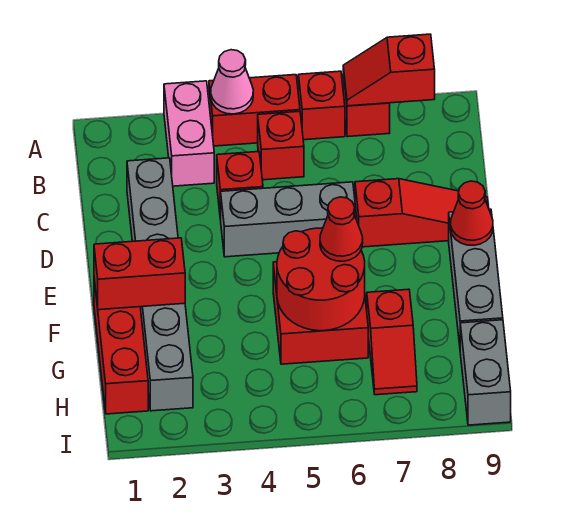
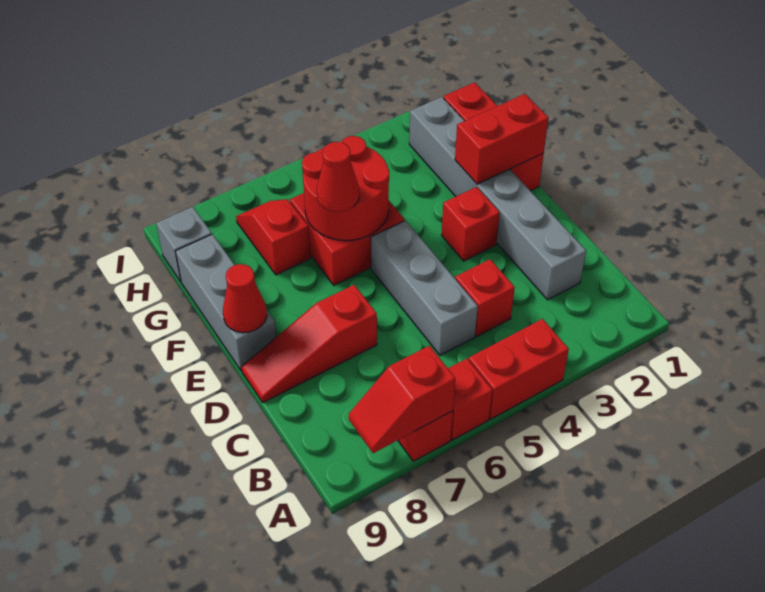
pink 1x2 brick [164,81,214,186] -> none
pink 1x1 cone [211,50,253,114] -> none
red 1x2 slope [343,34,435,106] -> red 1x2 slope turned to [349,346,455,453]
red 1x1 brick [258,111,304,180] -> red 1x1 brick moved to [442,187,500,261]
grey 1x3 brick [221,182,357,257] -> grey 1x3 brick turned to [371,221,478,355]
grey 1x2 brick [460,320,511,425] -> grey 1x1 brick [156,207,212,282]

